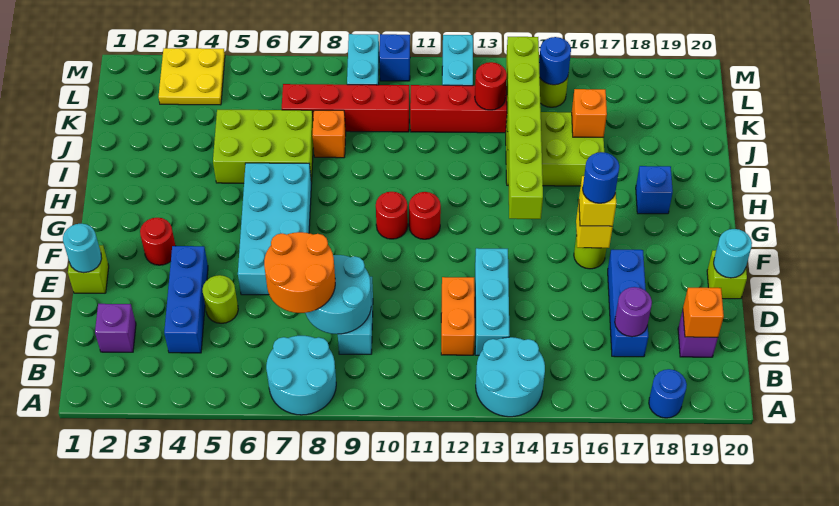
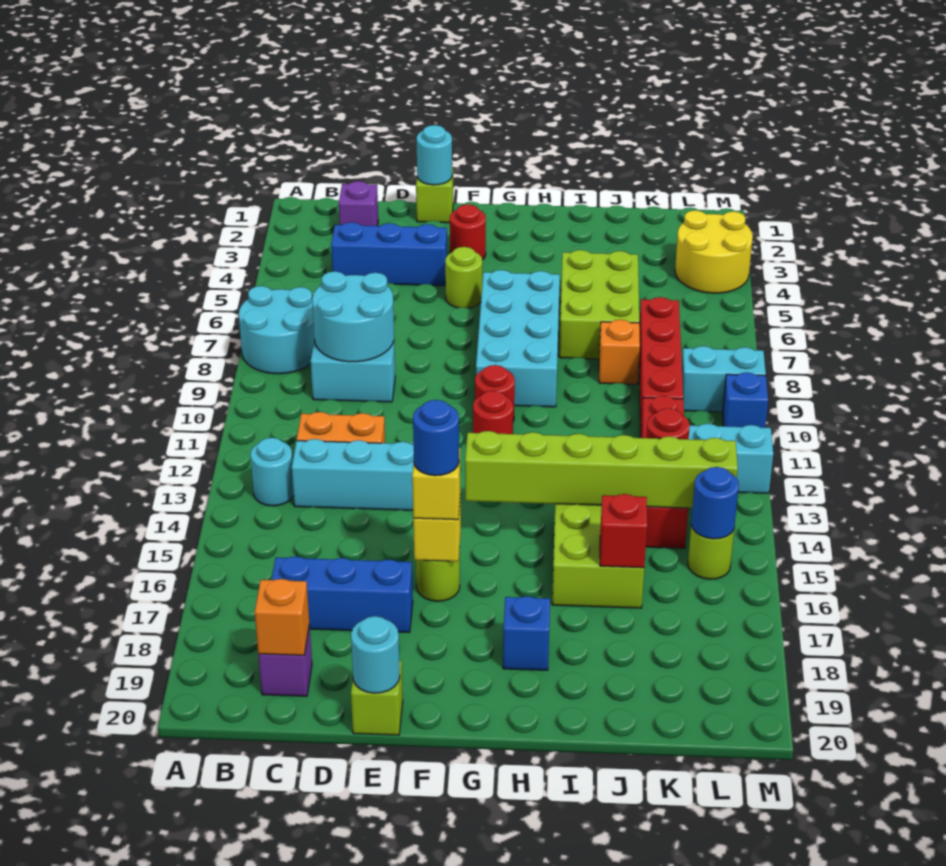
cyan 2x2 round brick [476,337,545,417] -> cyan 1x1 round brick [251,438,294,506]
blue 1x1 round brick [649,369,687,418] -> none
orange 2x2 round brick [264,232,335,313] -> none
purple 1x1 round brick [615,287,652,337] -> none
lime 1x1 round brick [202,275,238,323] -> lime 1x1 round brick moved to [445,247,482,308]
cyan 2x4 brick [238,163,311,295] -> cyan 2x4 brick turned to [476,270,560,407]
orange 1x1 brick [572,89,607,137] -> red 1x1 brick [600,494,647,568]
yellow 2x2 plate [159,48,225,105] -> yellow 2x2 round brick [675,210,753,293]

